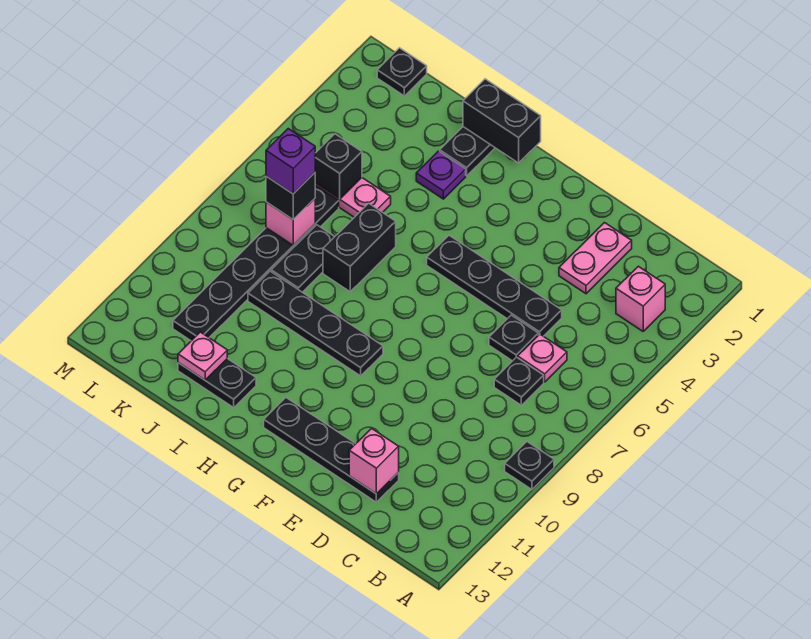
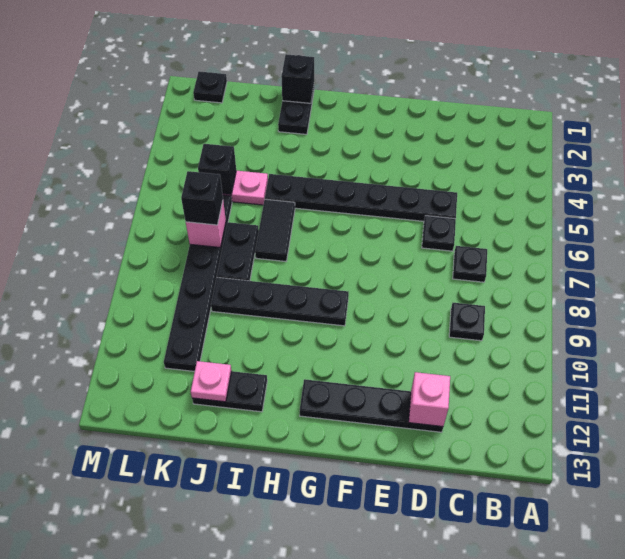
black 1x1 plate [505,442,554,489] -> black 1x1 plate moved to [449,303,485,341]
pink 1x1 brick [616,266,665,331] -> none
pink 1x1 plate [518,334,567,382] -> none
pink 1x2 plate [559,223,632,294] -> none
black 1x4 plate [427,235,562,336] -> black 1x6 plate [265,174,457,221]
black 1x2 brick [463,79,541,163] -> black 1x1 brick [281,54,314,103]
purple 1x1 plate [416,151,466,199] -> none
black 1x2 brick [323,203,396,292] -> black 1x2 tile [255,199,295,261]
purple 1x1 brick [266,129,315,194] -> none

